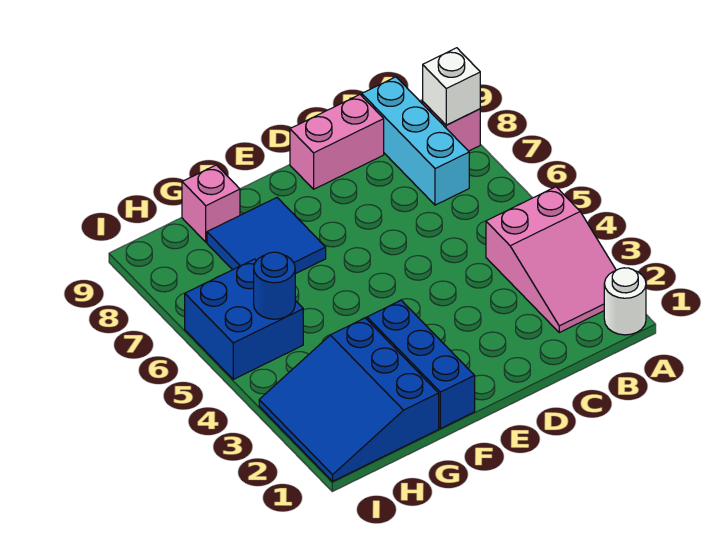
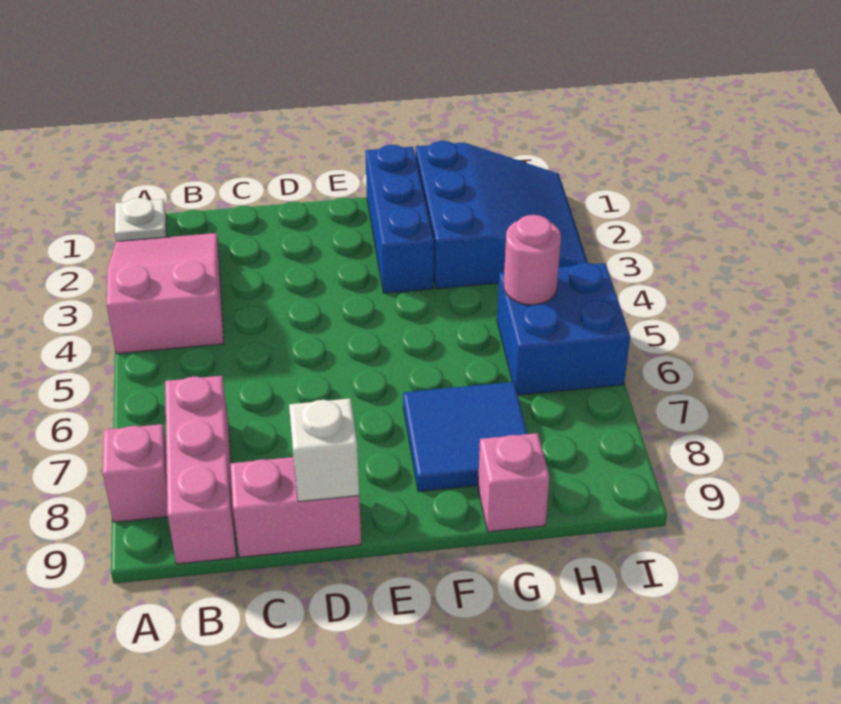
white 1x1 round brick [604,268,646,335] -> white 1x1 plate [115,198,167,241]
white 1x1 brick [423,48,480,125] -> white 1x1 brick moved to [289,398,359,502]
cyan 1x3 brick [362,77,469,205] -> pink 1x3 brick [165,376,236,564]
blue 1x1 round brick [254,252,295,319] -> pink 1x1 round brick [504,215,561,305]

